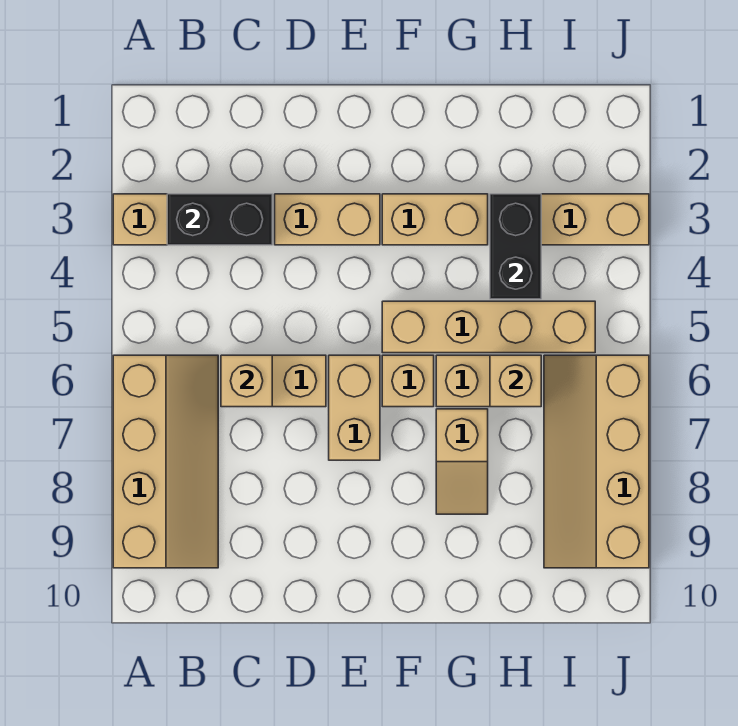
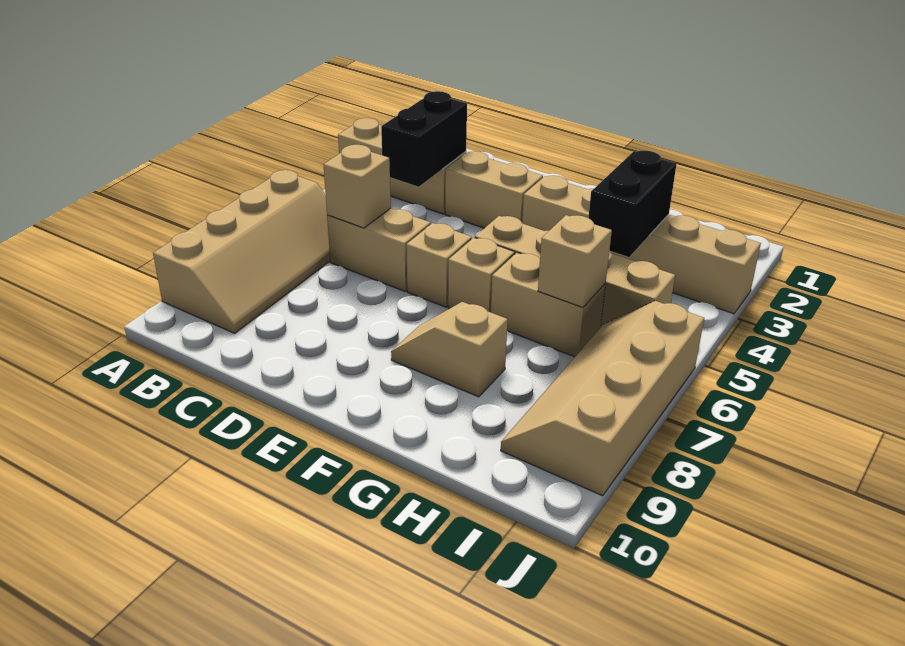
black 1x2 brick [167,194,272,245] -> black 1x2 brick turned to [381,91,467,187]
tan 1x2 brick [329,355,380,460] -> tan 1x1 brick [406,223,472,307]
tan 1x2 slope [436,409,488,514] -> tan 1x2 slope turned to [391,302,508,397]

